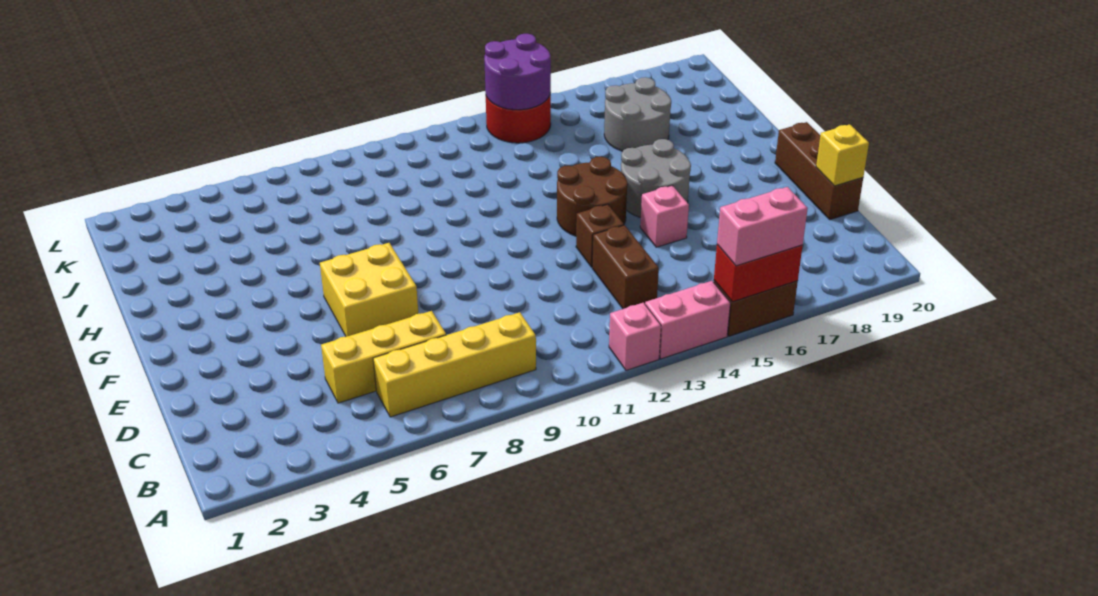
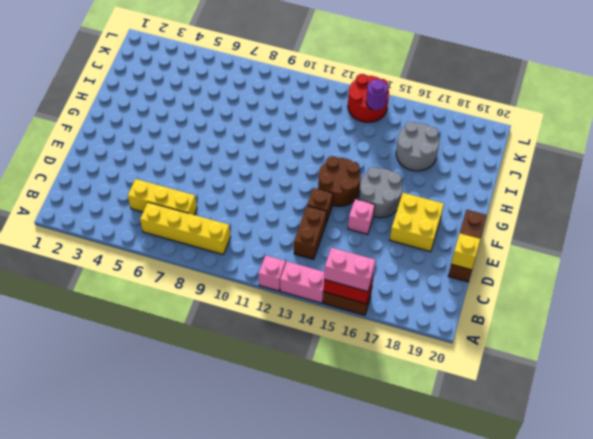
yellow 2x2 brick [320,243,418,336] -> yellow 2x2 brick moved to [390,193,444,252]
purple 2x2 round brick [484,34,551,110] -> purple 1x1 round brick [366,79,388,110]

